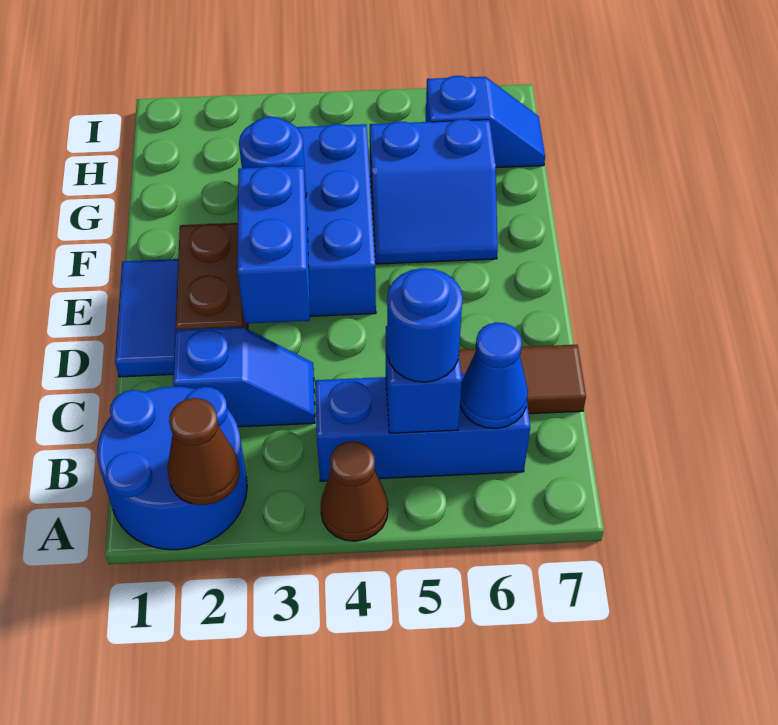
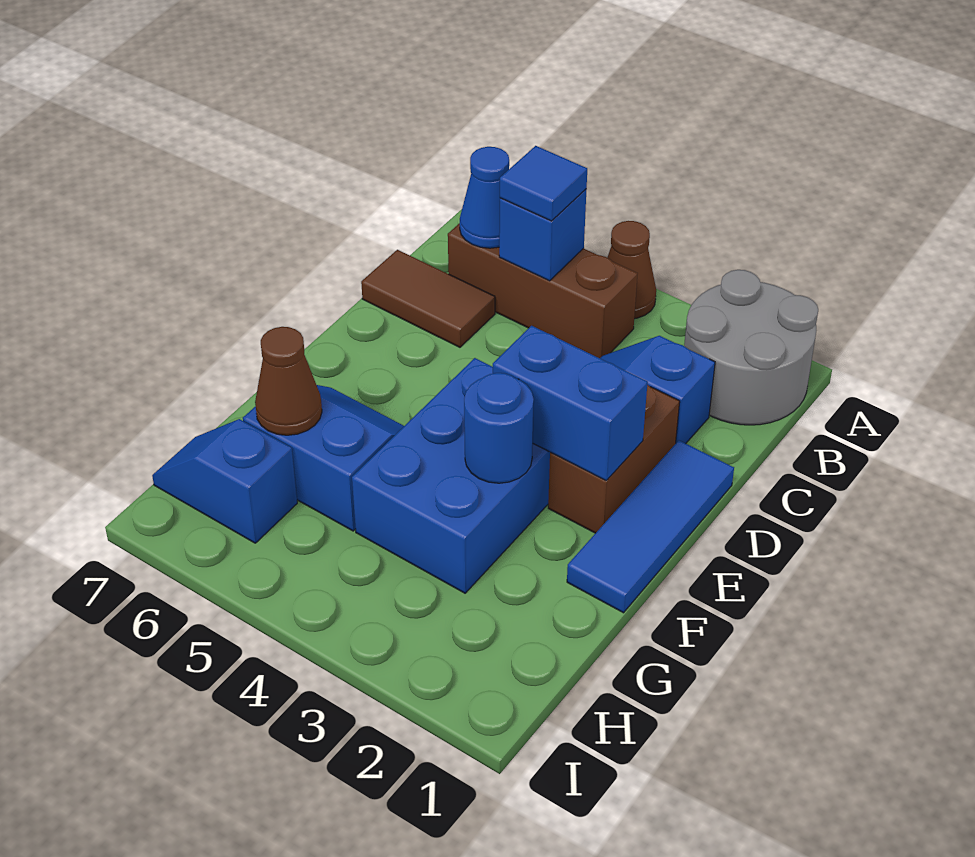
blue 2x2 round brick [97,387,247,550] -> grey 2x2 round brick [684,270,818,425]
brown 1x1 cone [167,398,240,505] -> brown 1x1 cone moved to [255,327,322,435]
blue 1x3 brick [315,374,530,481] -> brown 1x3 brick [448,223,638,358]
blue 1x1 round brick [387,268,463,382] -> blue 1x1 tile [500,146,587,221]
blue 1x2 tile [115,259,178,377] -> blue 1x3 tile [567,440,734,613]
blue 1x2 brick [237,166,310,324] -> blue 1x2 brick turned to [493,326,648,480]

